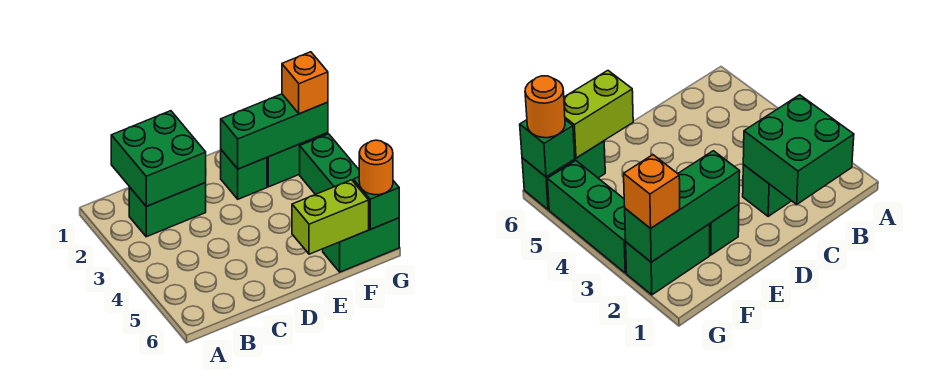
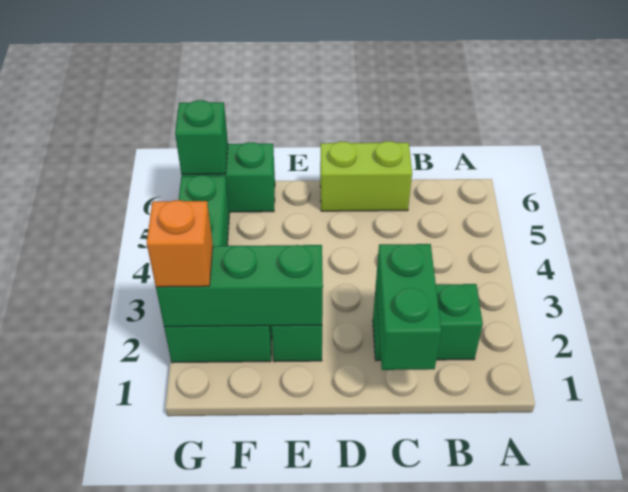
green 2x2 brick [111,111,206,206] -> green 1x2 brick [376,244,441,370]
lime 1x2 brick [292,180,369,254] -> lime 1x2 brick moved to [320,141,412,211]
orange 1x1 round brick [359,140,393,195] -> none

